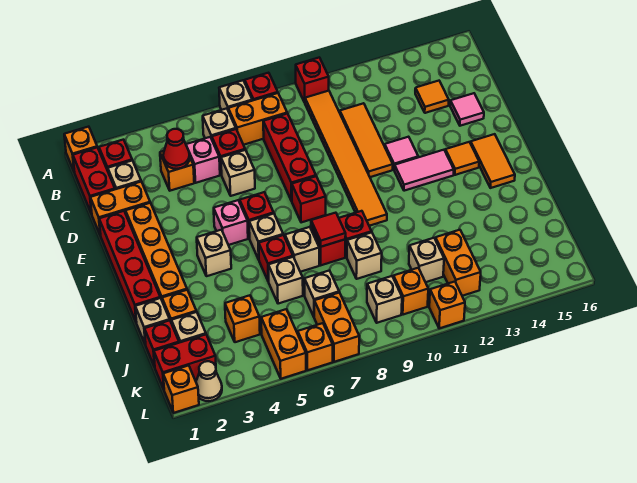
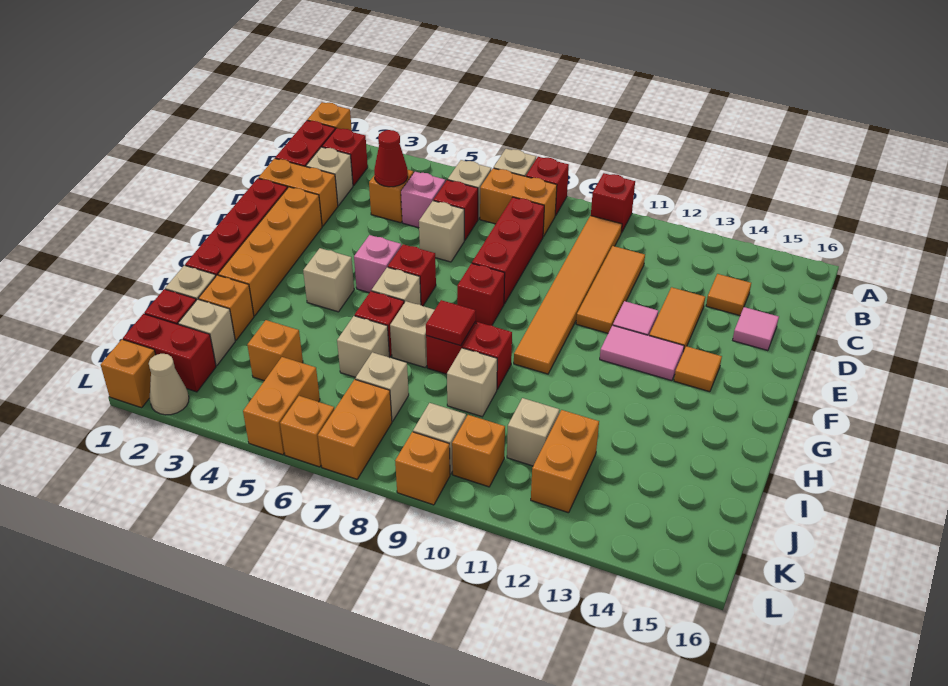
orange 1x2 tile [471,134,515,188] -> orange 1x2 tile moved to [649,287,705,352]
orange 1x1 brick [429,282,465,328] -> orange 1x1 brick moved to [395,432,450,505]

